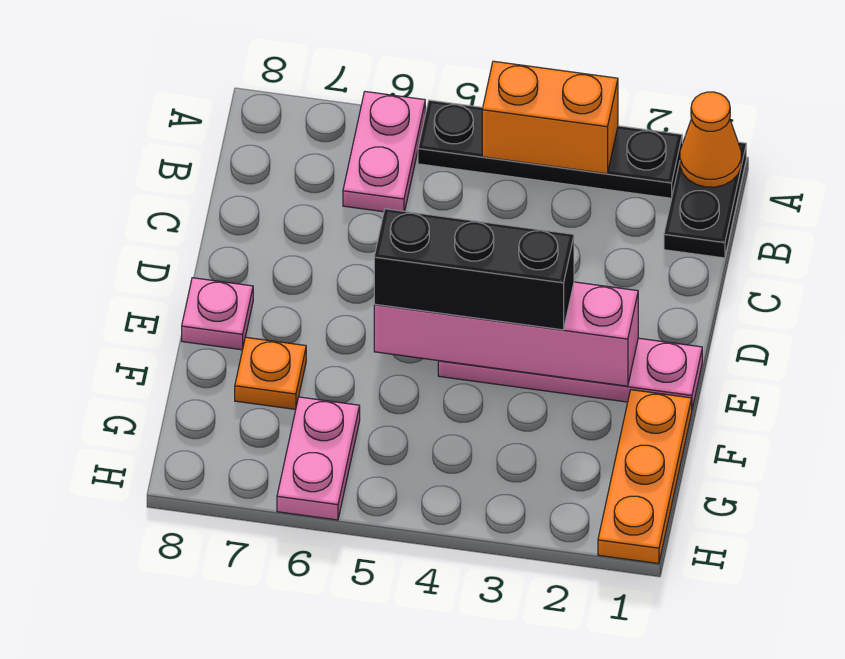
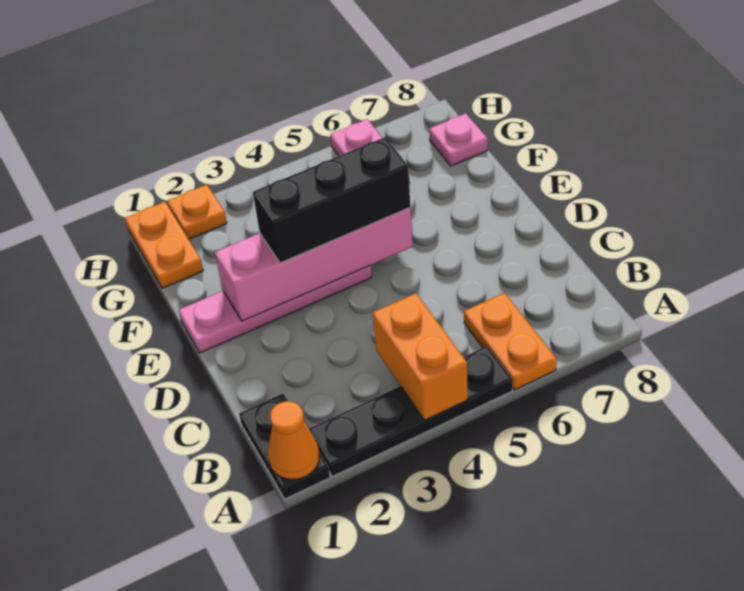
orange 1x2 brick [482,61,618,174] -> orange 1x2 brick turned to [373,293,468,420]
pink 1x2 plate [343,92,425,212] -> orange 1x2 plate [464,293,556,390]
pink 1x1 plate [182,278,253,350] -> pink 1x1 plate moved to [429,113,487,166]
orange 1x3 plate [598,390,692,564] -> orange 1x2 plate [125,202,203,288]
orange 1x1 plate [235,337,306,409] -> orange 1x1 plate moved to [168,185,227,239]

